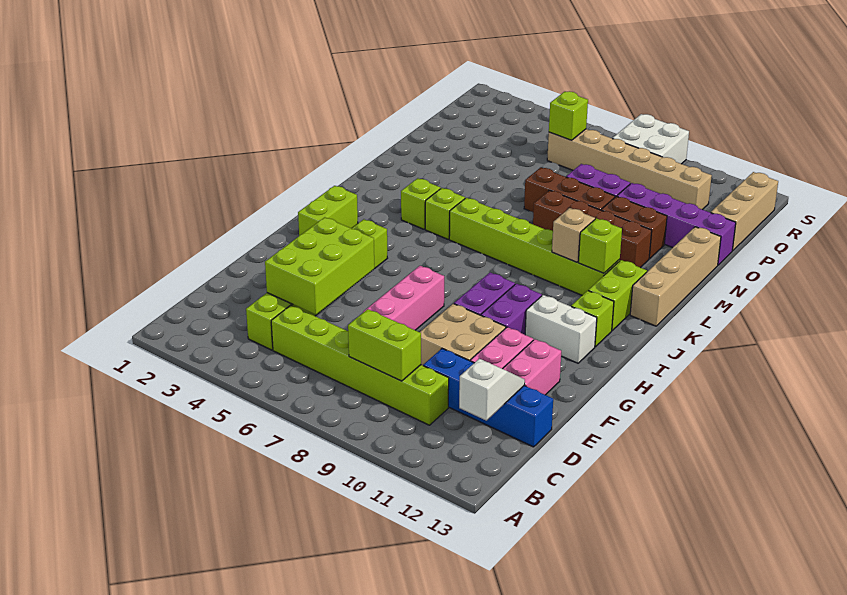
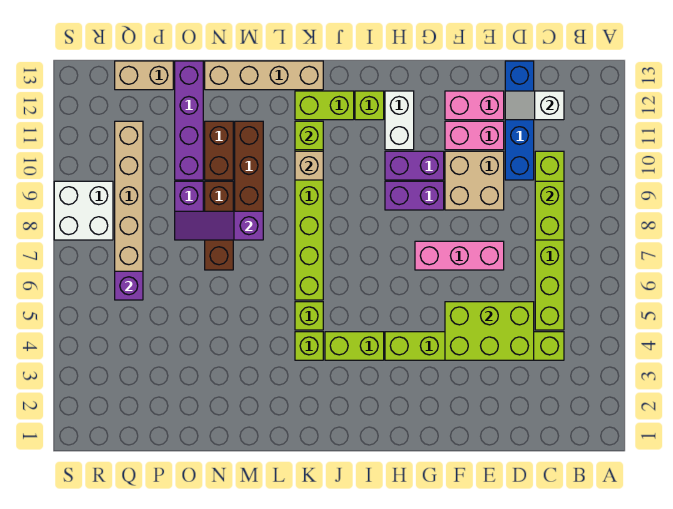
lime 1x2 brick [298,186,358,235] -> lime 1x2 brick moved to [325,332,384,360]
none -> purple 1x3 slope [175,211,263,240]
tan 1x3 brick [711,172,778,251] -> tan 1x2 brick [115,61,173,90]
lime 1x1 brick [549,91,588,140] -> purple 1x1 brick [115,271,143,300]

